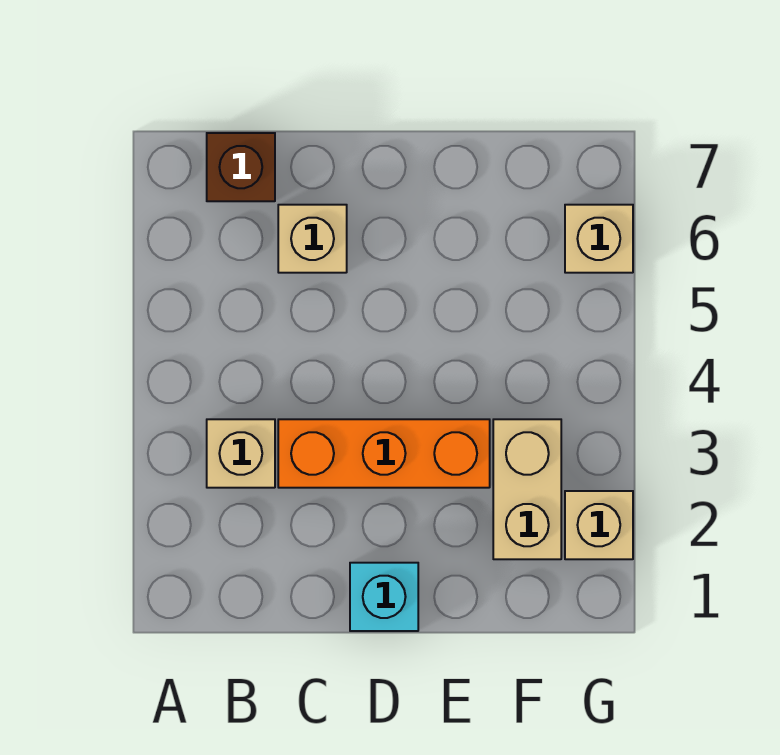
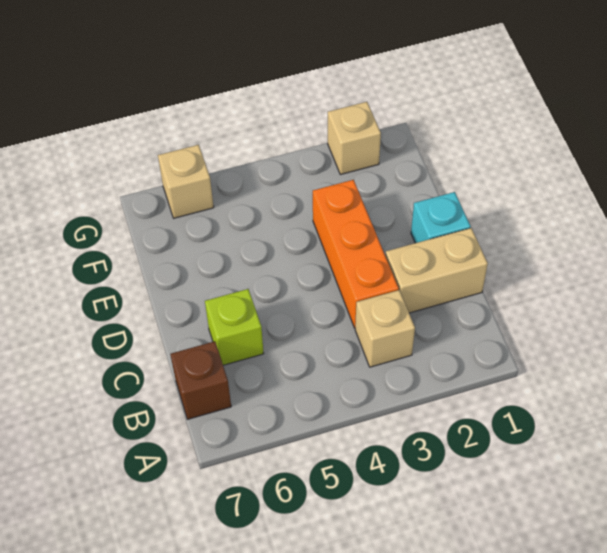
tan 1x1 brick [278,205,347,273] -> lime 1x1 brick [205,289,264,365]
tan 1x2 brick [493,419,561,559] -> tan 1x2 brick moved to [385,228,488,313]

